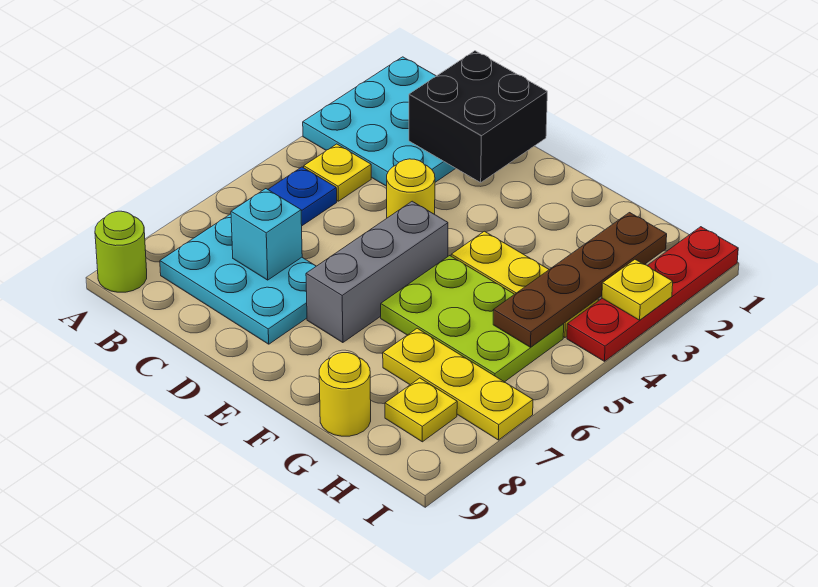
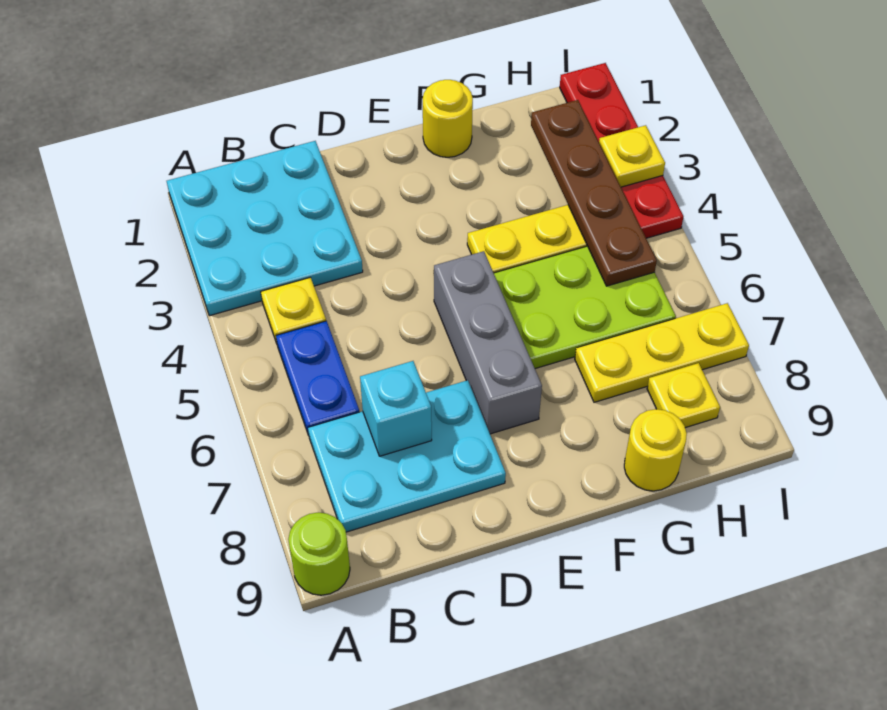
black 2x2 brick [409,51,547,183] -> none
yellow 1x1 round brick [387,159,435,218] -> yellow 1x1 round brick moved to [423,80,473,157]

